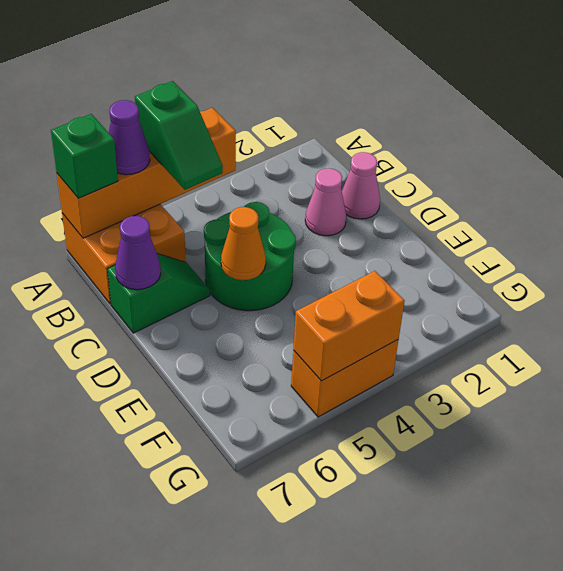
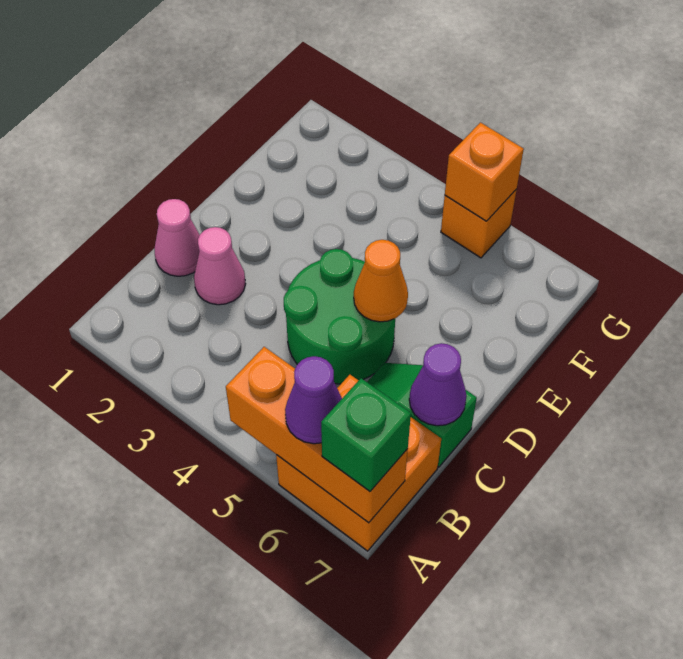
orange 1x4 brick [57,108,236,238] -> orange 1x3 brick [226,347,408,523]
green 1x2 slope [135,81,223,190] -> none
orange 1x2 brick [291,340,398,417] -> orange 1x1 brick [441,189,517,258]
orange 1x2 brick [293,271,404,381] -> orange 1x1 brick [445,123,524,221]

